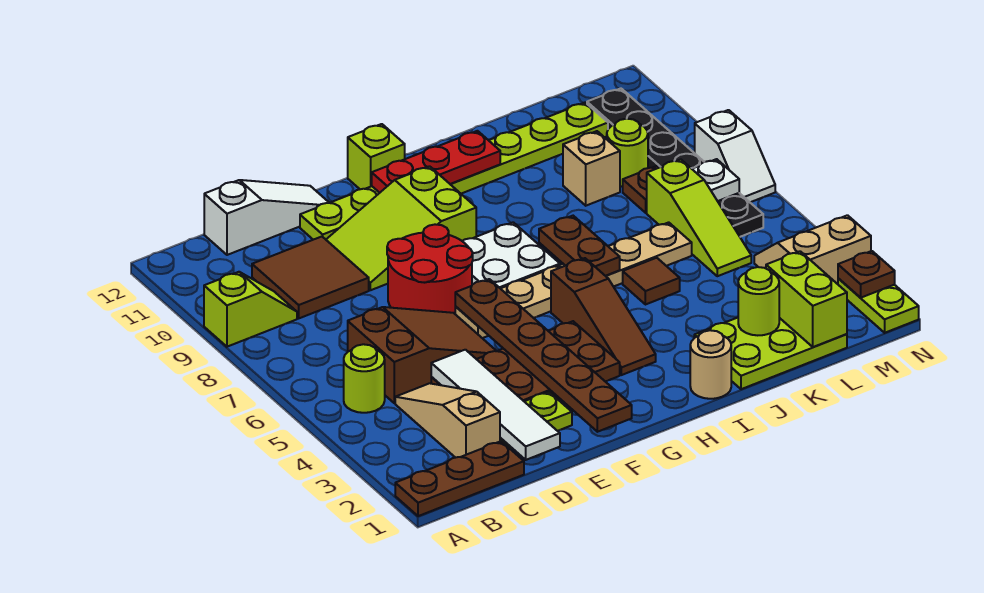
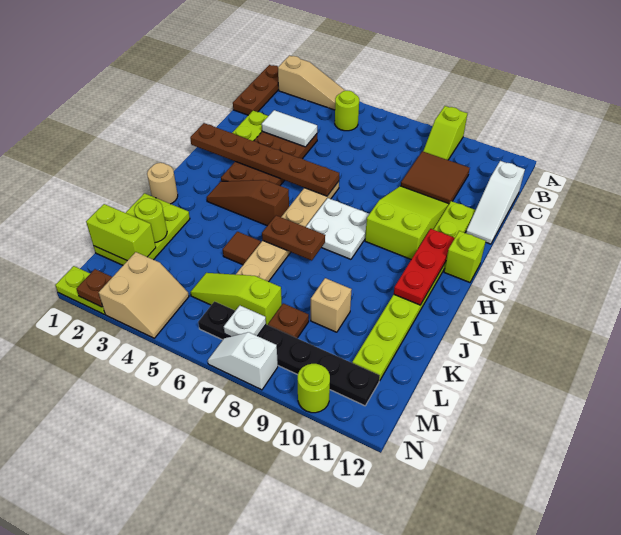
tan 1x3 slope [395,383,500,458] -> tan 1x3 slope moved to [278,56,345,110]
brown 2x3 slope [348,307,496,403] -> none
white 1x4 tile [431,350,560,460] -> white 1x2 tile [262,110,317,147]
red 2x2 round brick [387,224,473,314] -> none
lime 1x1 round brick [607,119,648,187] -> lime 1x1 round brick moved to [298,364,330,413]

